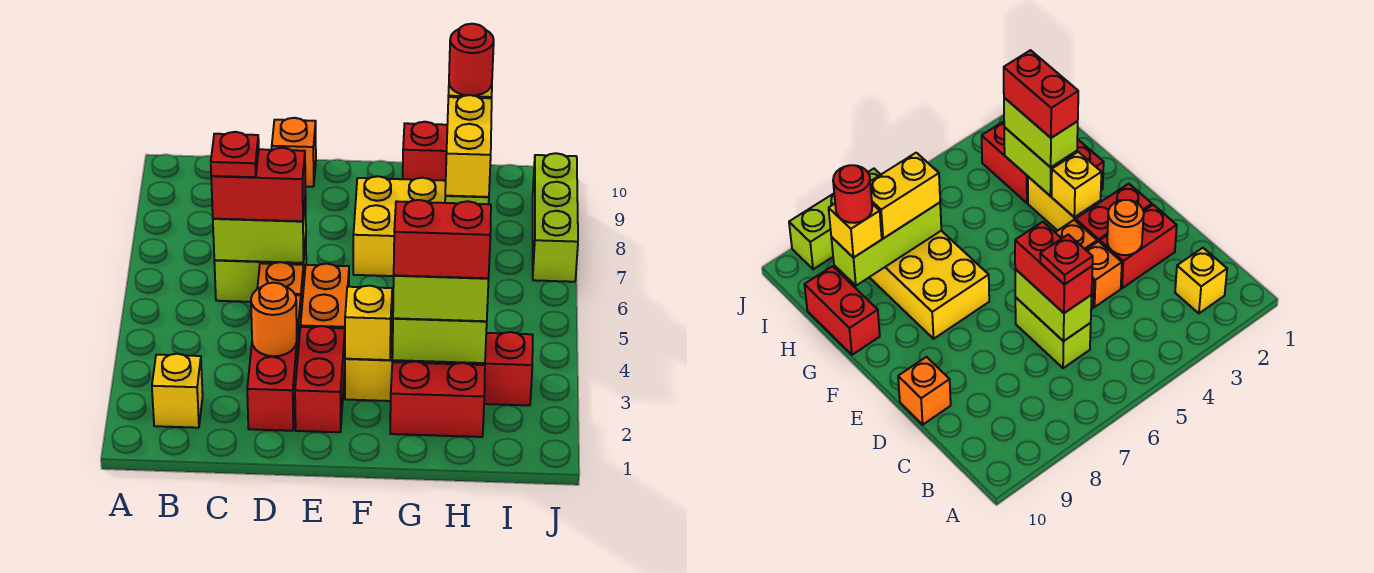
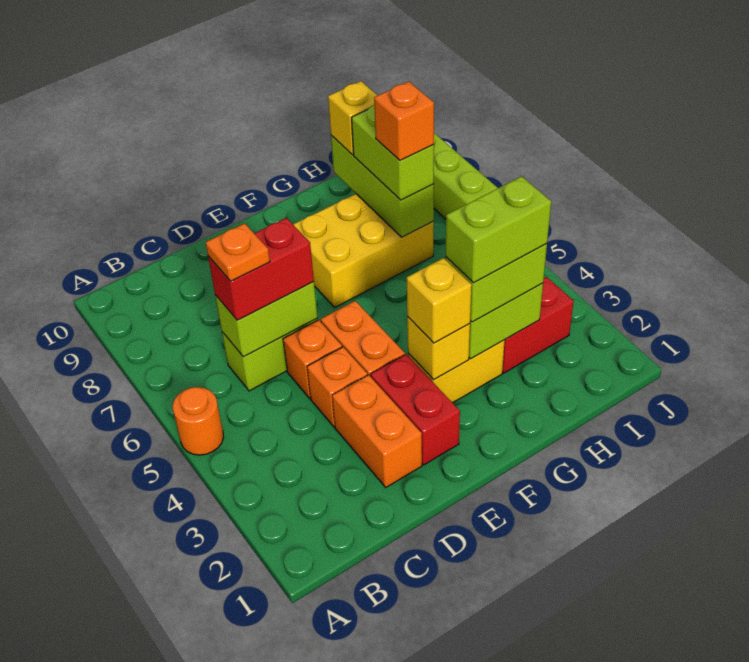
yellow 1x1 brick [152,354,203,428] -> yellow 1x1 brick moved to [407,258,472,343]
red 1x1 plate [211,132,259,177] -> orange 1x1 plate [206,223,270,281]
red 1x2 brick [247,327,298,431] -> orange 1x2 brick [332,375,422,487]
orange 1x1 round brick [251,283,297,356] -> orange 1x1 round brick moved to [173,387,223,455]
orange 1x1 brick [272,118,316,187] -> orange 1x1 brick moved to [374,82,434,161]
red 1x2 brick [390,361,485,437] -> none
red 1x2 brick [394,200,491,278] -> lime 1x2 brick [446,176,551,283]
red 1x2 brick [403,122,447,181] -> none
yellow 1x2 brick [445,95,492,197] -> lime 1x2 brick [352,106,434,200]
red 1x1 round brick [449,24,494,96] -> none

